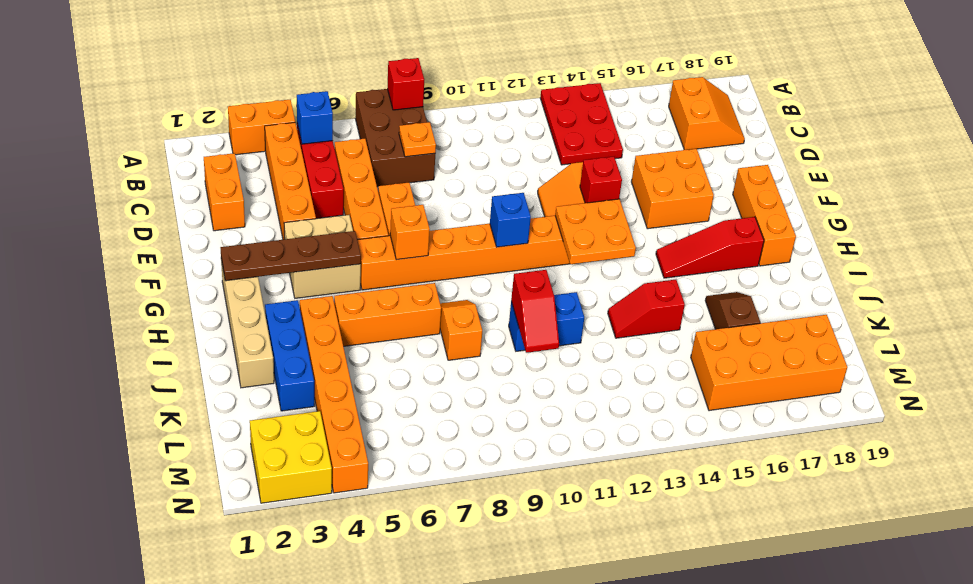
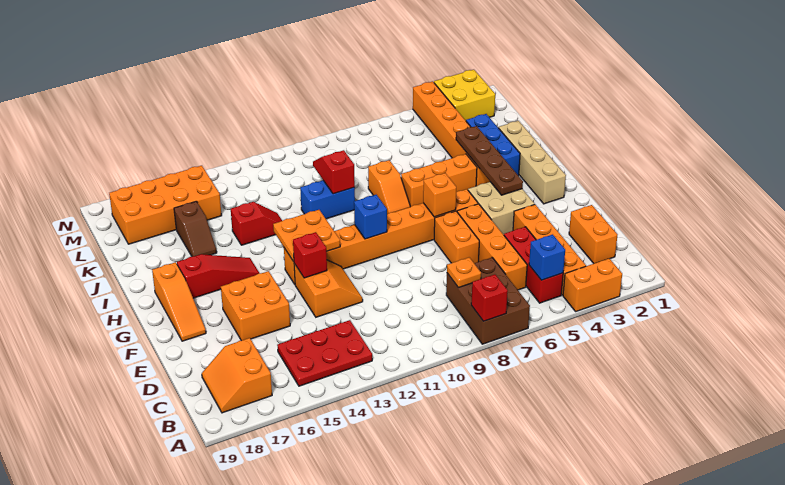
red 2x3 plate [540,83,623,165] -> red 2x3 plate turned to [277,320,372,386]
orange 1x3 brick [733,165,796,266] -> orange 1x3 slope [152,262,206,341]
brown 1x4 plate [220,231,361,281] -> brown 1x4 plate turned to [456,126,523,195]

